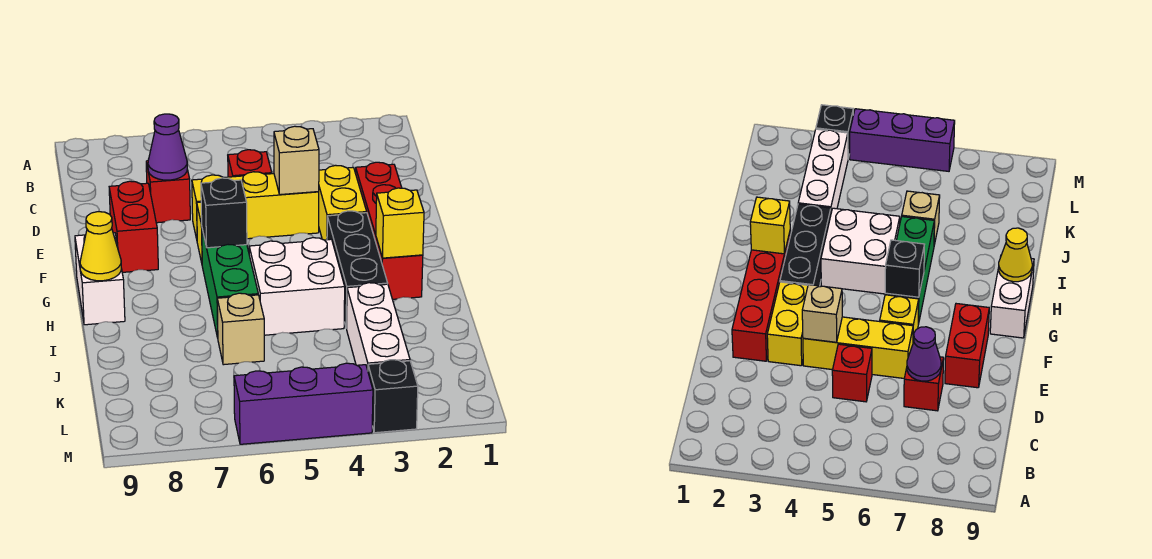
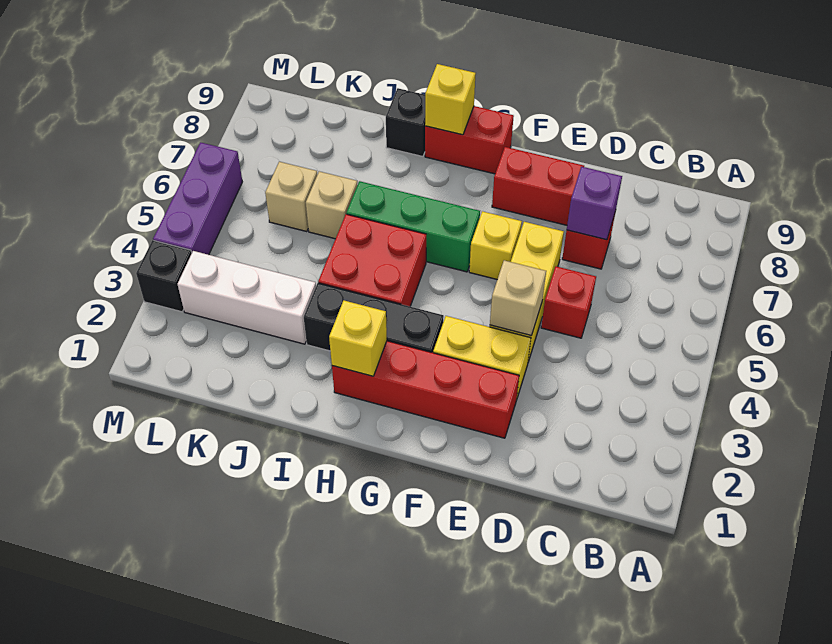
purple 1x1 cone [148,114,187,180] -> purple 1x1 brick [567,167,622,240]
black 1x1 brick [201,178,247,248] -> black 1x1 brick moved to [386,88,425,156]
white 1x2 brick [75,233,125,325] -> red 1x2 brick [425,106,514,174]
white 2x2 brick [249,238,345,335] -> red 2x2 brick [318,214,426,306]
yellow 1x1 cone [80,212,121,281] -> yellow 1x1 brick [425,64,476,135]
none -> tan 1x1 brick [265,162,317,232]

